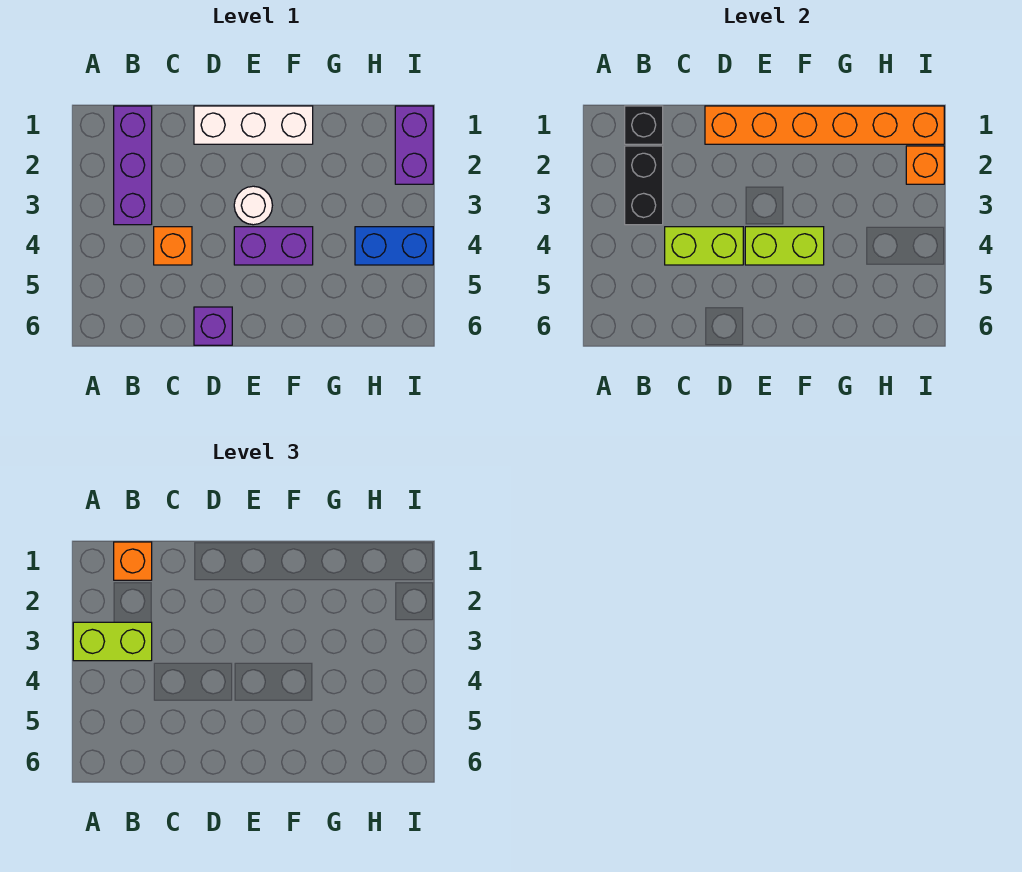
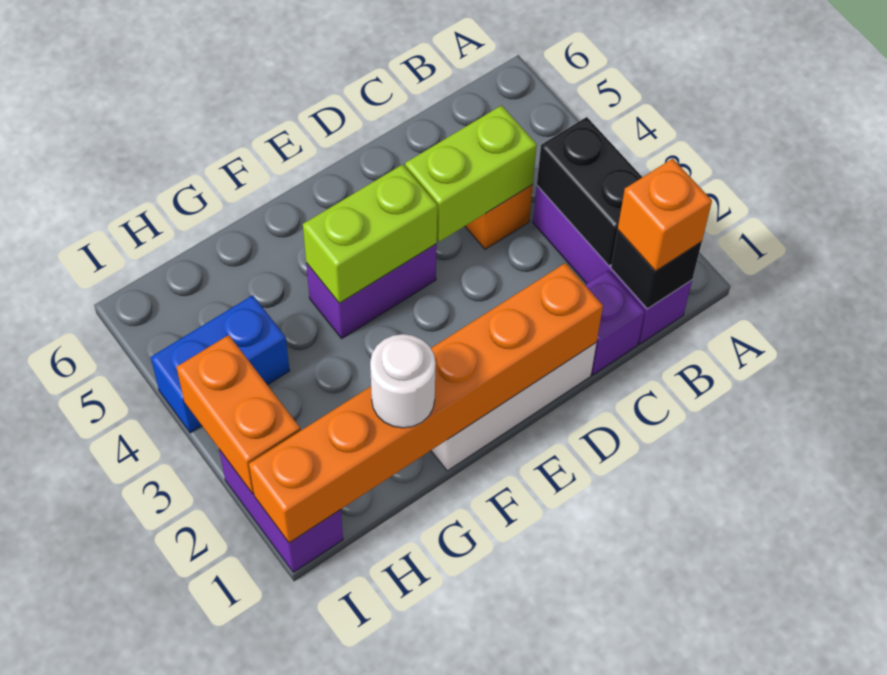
lime 1x2 brick [73,622,152,661] -> none
purple 1x1 brick [194,307,232,345] -> purple 1x1 brick moved to [585,270,645,375]
white 1x1 round brick [234,186,272,225] -> white 1x1 round brick moved to [370,334,436,428]
orange 1x1 brick [906,146,944,184] -> orange 1x2 brick [176,335,300,494]

